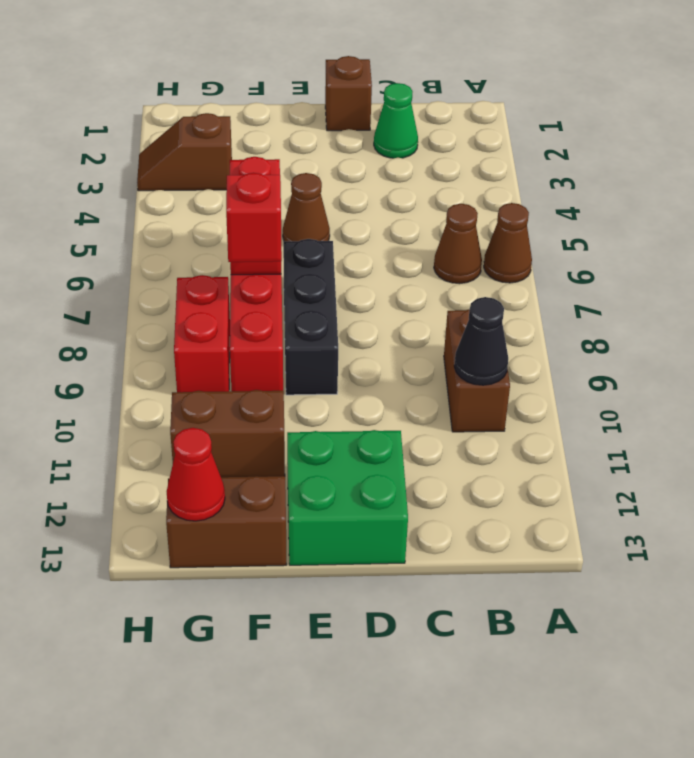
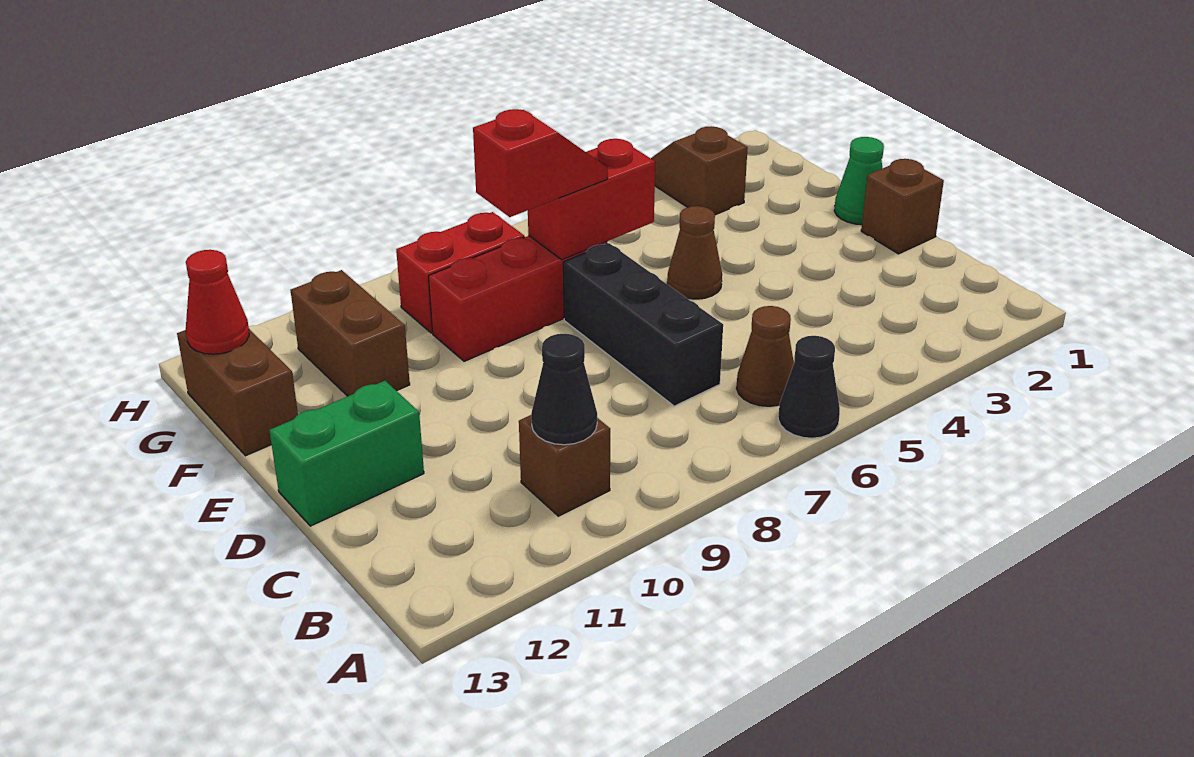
brown 1x1 cone [484,203,532,283] -> black 1x1 cone [778,336,840,438]
brown 1x2 brick [444,309,510,432] -> brown 1x1 brick [519,415,610,516]
green 1x1 cone [374,83,418,158] -> green 1x1 cone moved to [834,137,884,225]
green 2x2 brick [287,430,408,565] -> green 1x2 brick [269,381,424,526]
black 1x3 brick [283,239,338,395] -> black 1x3 brick turned to [563,243,723,406]

